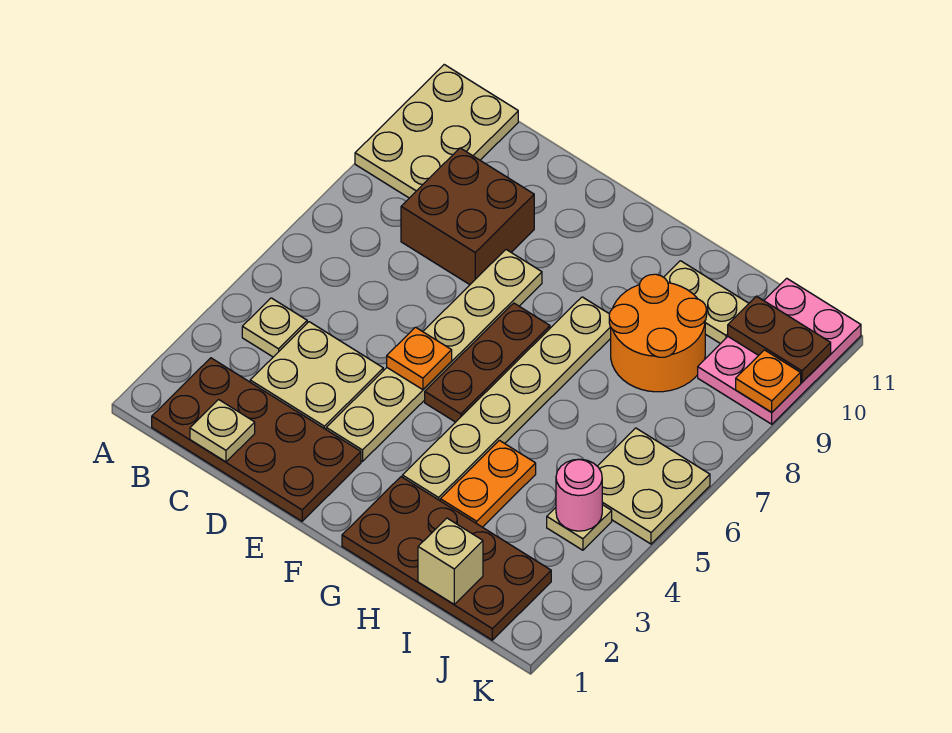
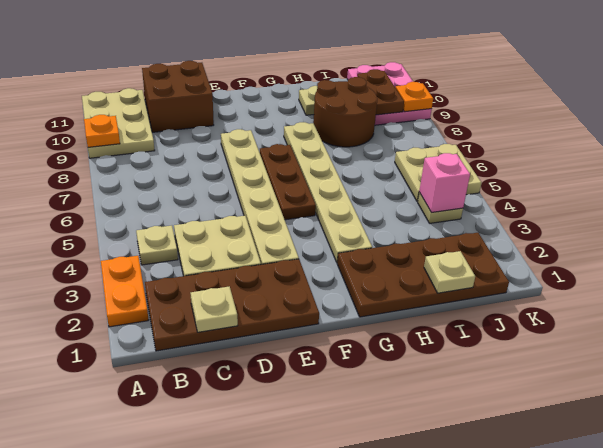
brown 2x2 brick [401,148,534,285] -> brown 2x2 brick moved to [142,61,214,132]
orange 1x1 plate [387,327,452,390] -> orange 1x1 plate moved to [84,115,120,147]
orange 1x2 plate [440,440,536,527] -> orange 1x2 plate moved to [101,256,148,327]
orange 2x2 round brick [609,274,707,392] -> brown 2x2 round brick [313,77,377,147]
tan 1x1 brick [418,518,483,604] -> tan 1x1 plate [424,251,475,293]
pink 1x1 round brick [556,459,602,531] -> pink 1x1 brick [419,153,470,213]
brown 1x2 plate [728,296,831,382] -> brown 1x2 plate turned to [357,69,404,115]

